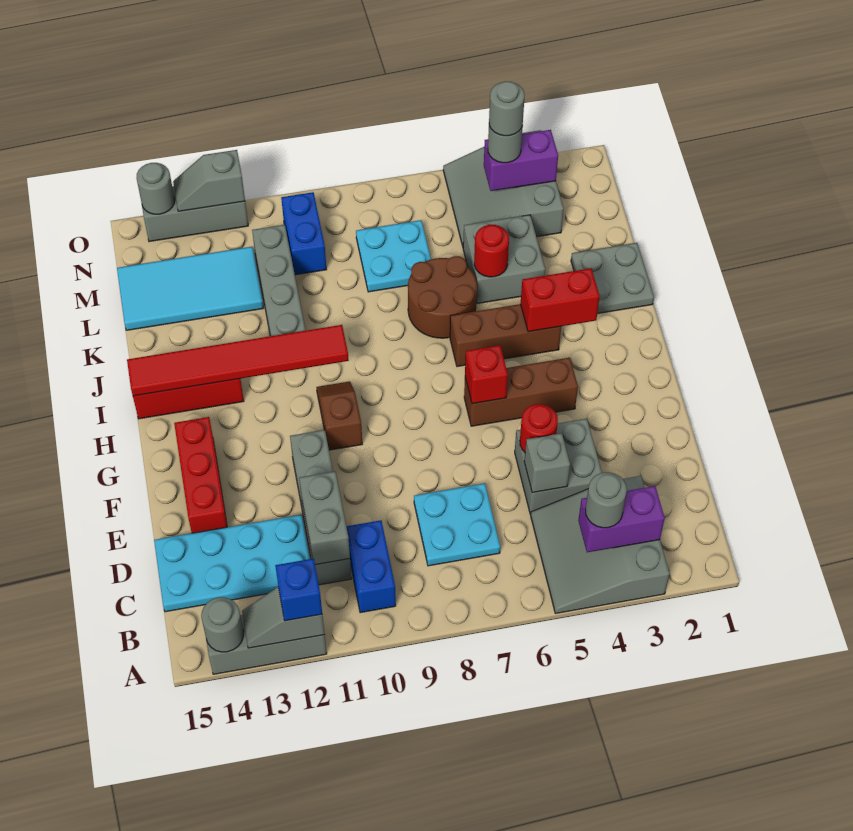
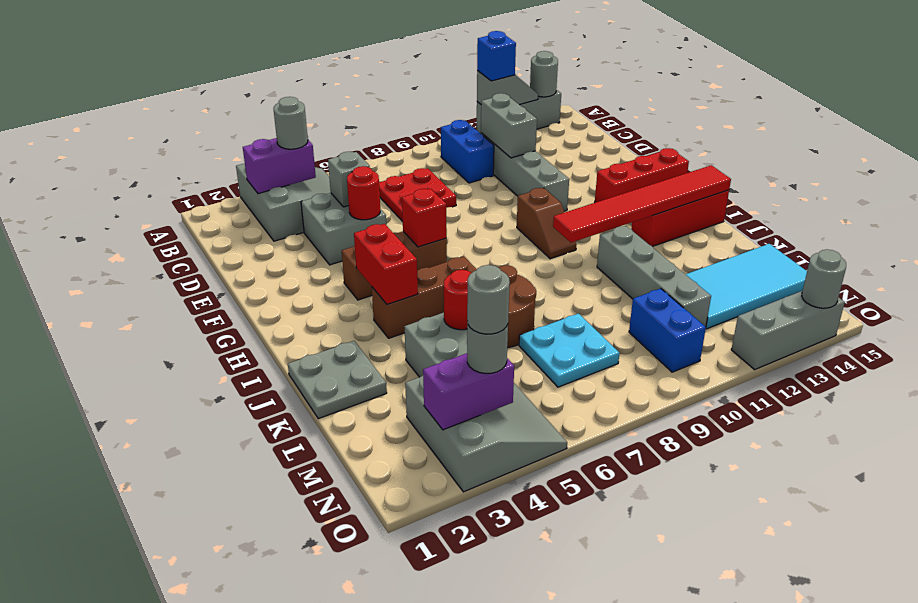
cyan 2x2 plate [414,483,500,566] -> red 2x2 plate [379,168,456,222]
cyan 2x4 plate [154,515,310,612] -> none
red 1x3 brick [174,417,227,533] -> red 1x3 brick turned to [595,148,689,203]
red 1x2 brick [521,268,600,332] -> red 1x2 brick turned to [354,224,418,304]
grey 1x2 slope [173,150,245,211] -> none

